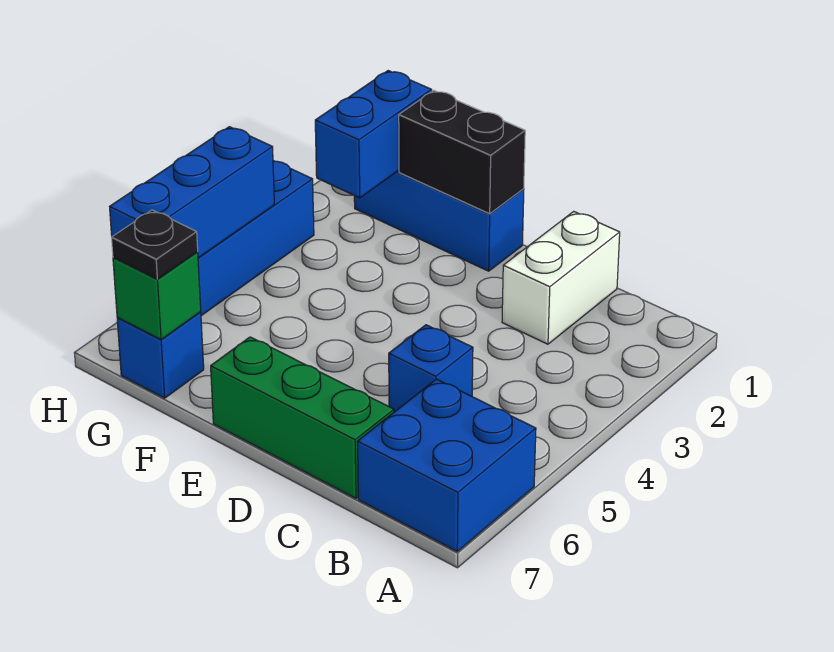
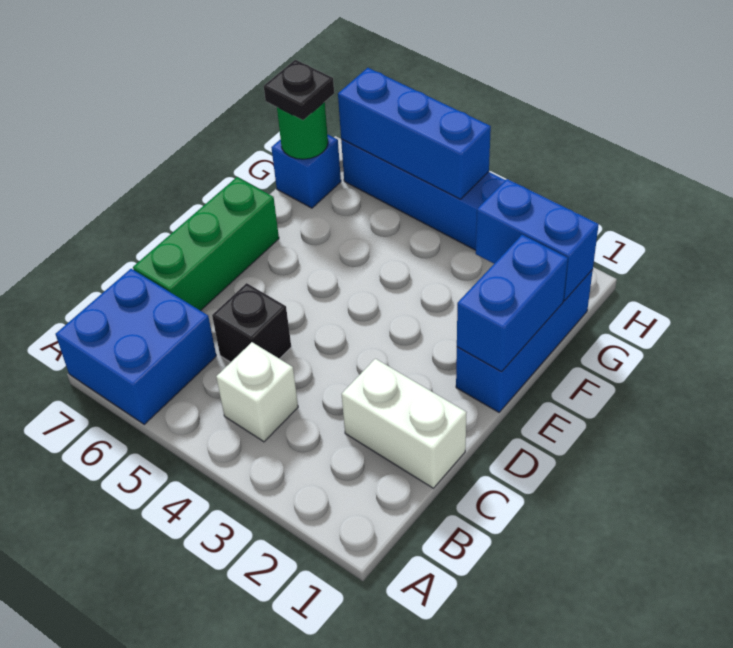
none -> white 1x1 brick [216,342,298,442]
blue 1x1 brick [389,325,473,412] -> black 1x1 brick [212,283,291,362]
black 1x2 brick [399,90,525,214] -> blue 1x2 brick [457,235,568,372]
green 1x1 brick [113,252,201,340] -> green 1x1 round brick [277,102,328,159]

